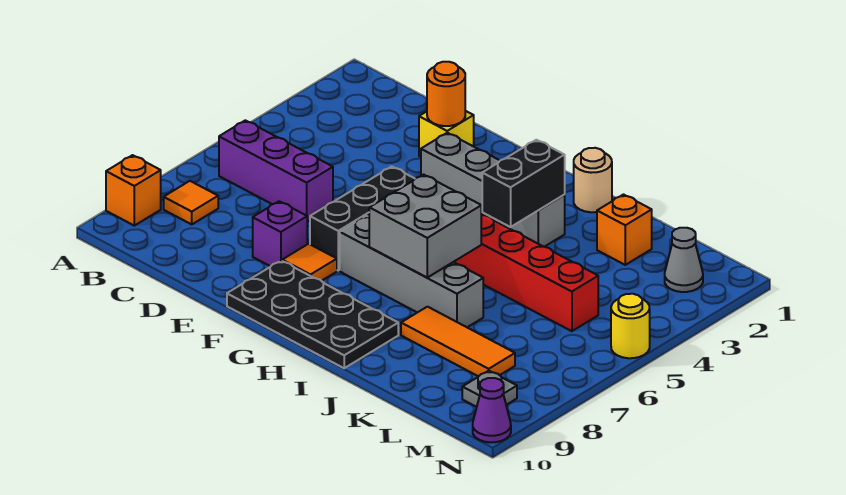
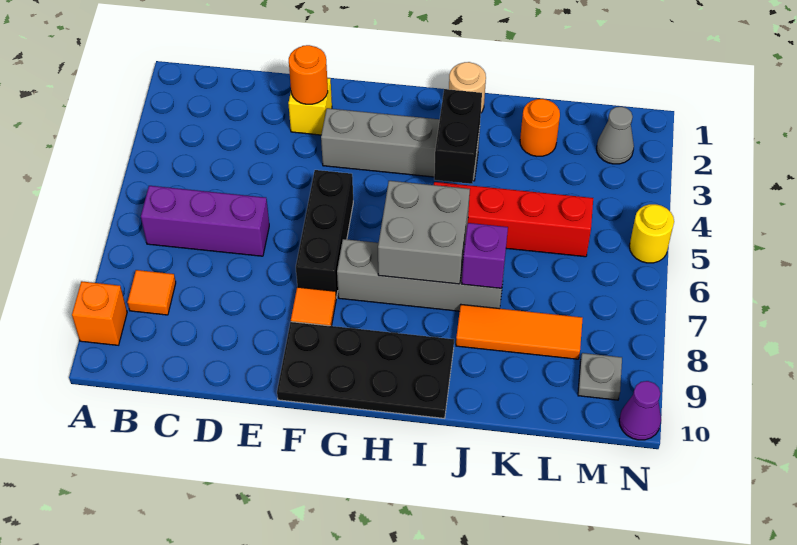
purple 1x1 brick [253,201,307,266] -> purple 1x1 brick moved to [462,223,508,288]
orange 1x1 brick [597,195,652,265] -> orange 1x1 round brick [520,99,560,156]

